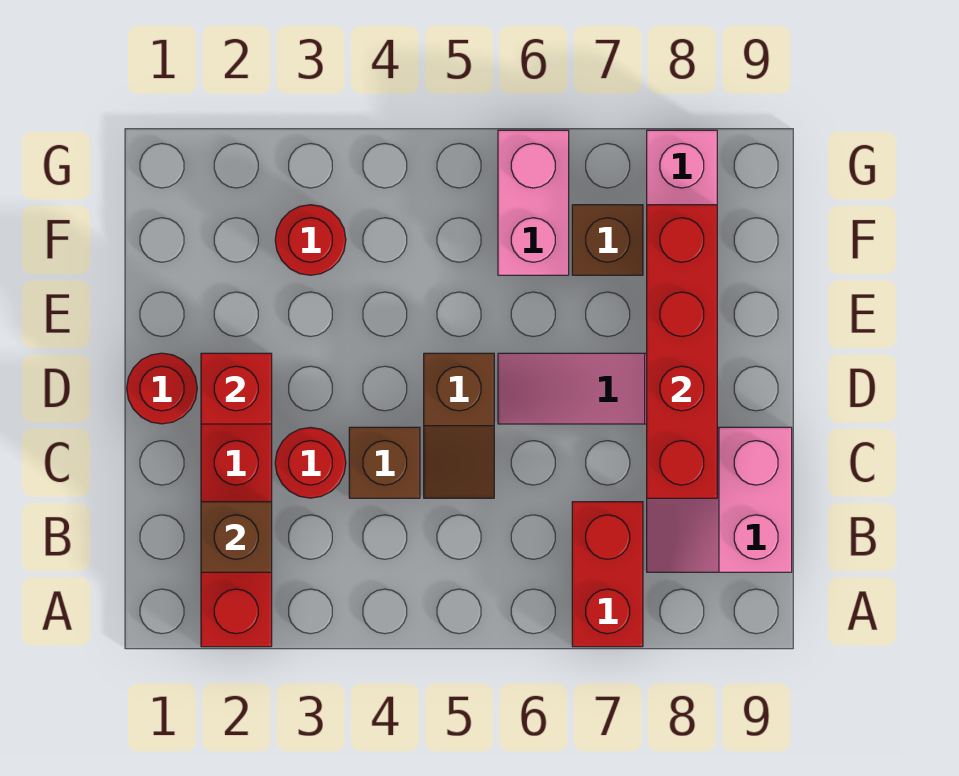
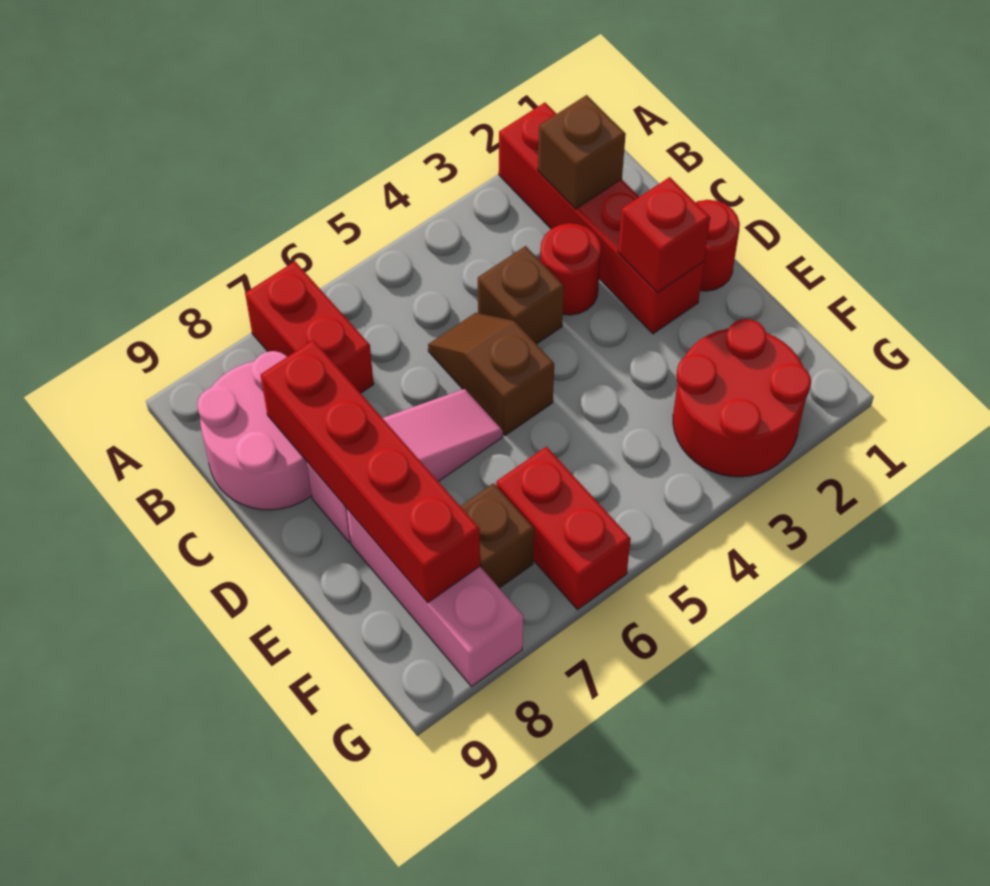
pink 2x2 slope [647,427,792,572] -> pink 2x2 round brick [197,351,312,510]
red 1x1 round brick [275,205,346,275] -> red 2x2 round brick [673,319,811,477]
pink 1x2 brick [498,130,569,275] -> red 1x2 brick [496,447,631,610]

